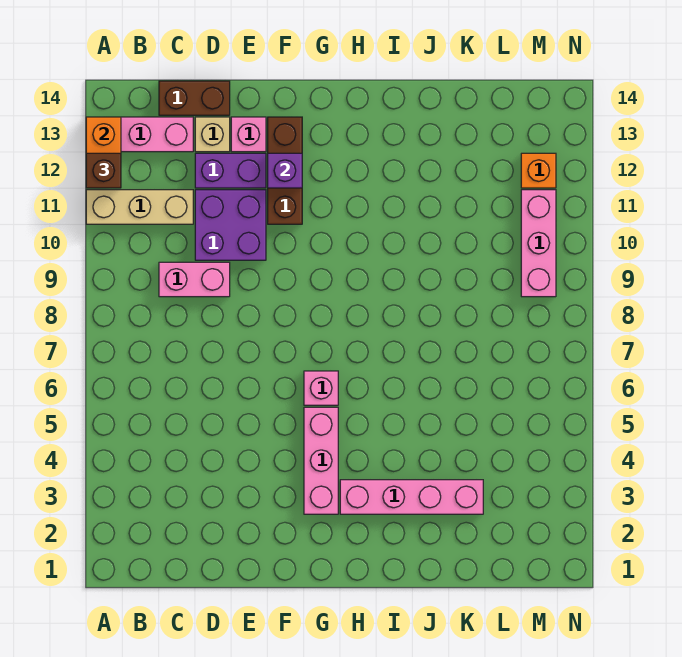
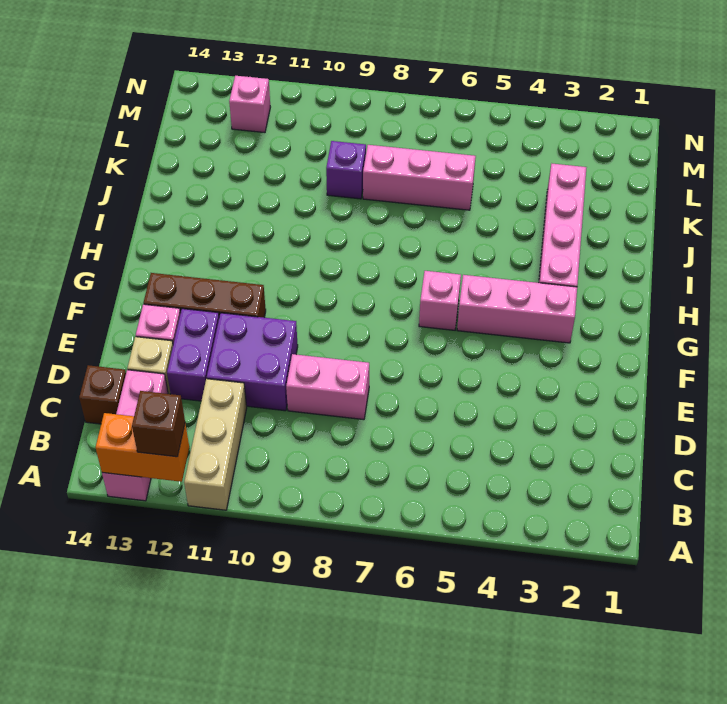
pink 1x2 brick [159,262,230,297] -> pink 1x2 brick turned to [286,354,369,420]
brown 1x2 brick [159,81,230,115] -> brown 1x1 brick [79,365,126,424]
purple 1x1 brick [268,153,302,188] -> purple 1x1 brick moved to [326,141,366,199]
pink 1x3 brick [521,190,556,297] -> pink 1x3 brick moved to [363,145,476,210]
orange 1x1 brick [521,153,556,188] -> pink 1x1 brick [229,76,270,133]

